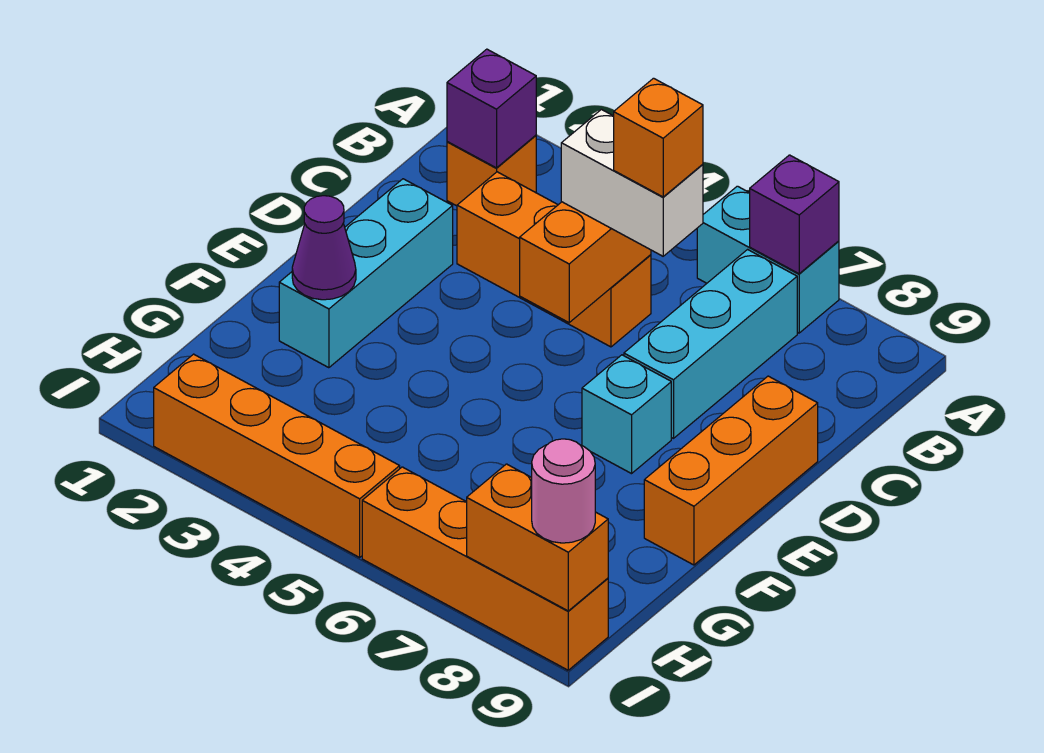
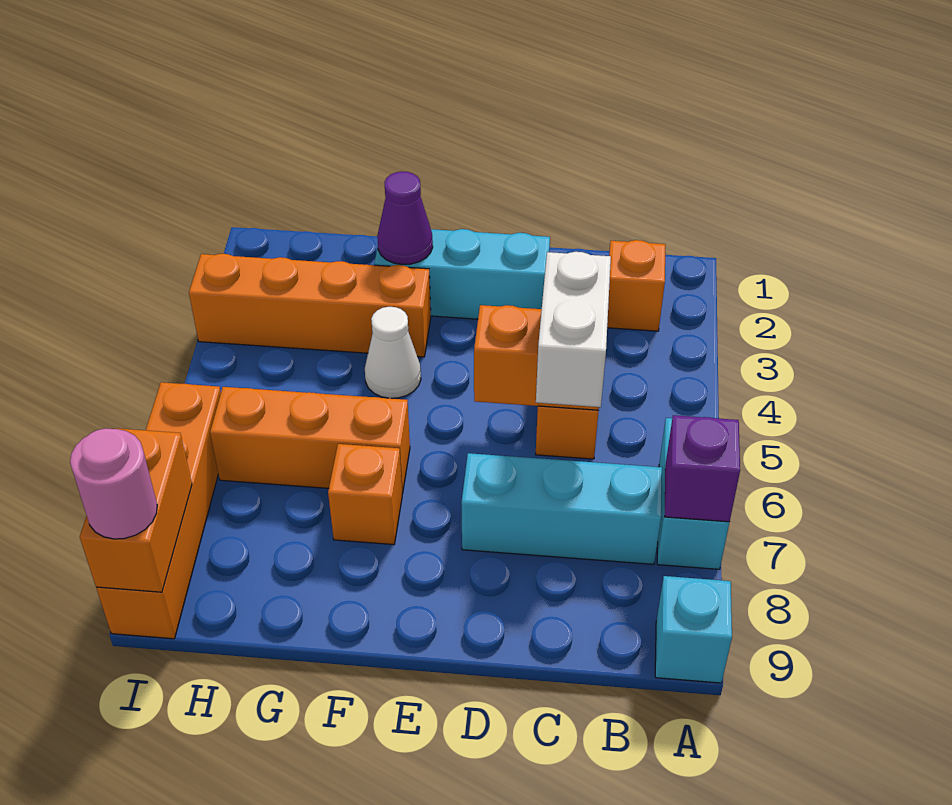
purple 1x1 brick [447,49,536,168] -> none
orange 1x1 brick [614,78,703,197] -> orange 1x1 brick moved to [328,444,402,545]
orange 1x3 brick [644,376,818,565] -> orange 1x3 brick moved to [210,387,410,494]
cyan 1x1 brick [582,355,671,474] -> cyan 1x1 brick moved to [655,576,732,683]
none -> white 1x1 cone [365,307,421,398]
orange 1x4 brick [154,354,400,557] -> orange 1x4 brick turned to [189,254,431,357]

